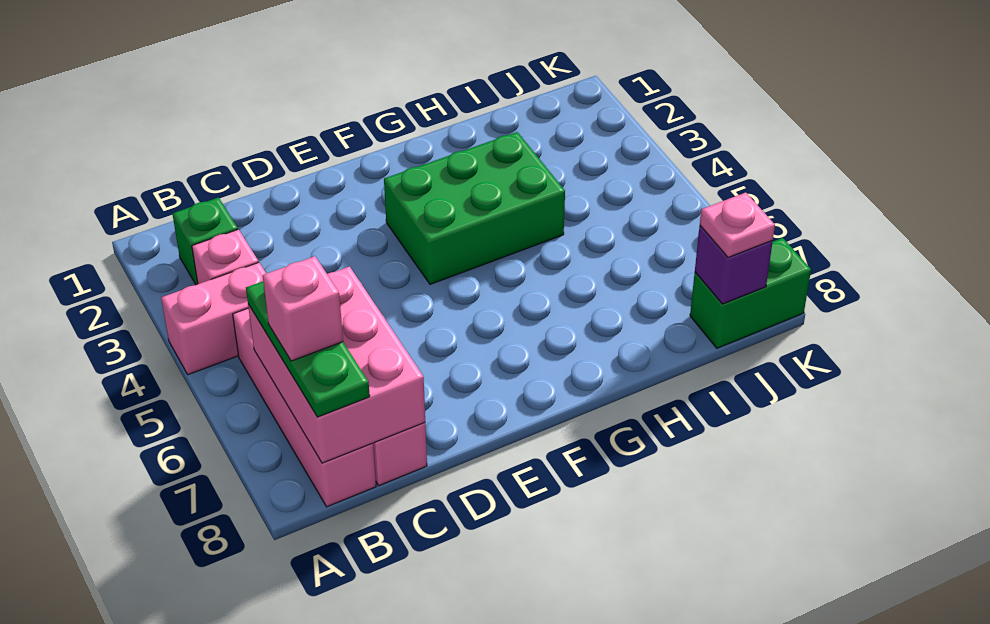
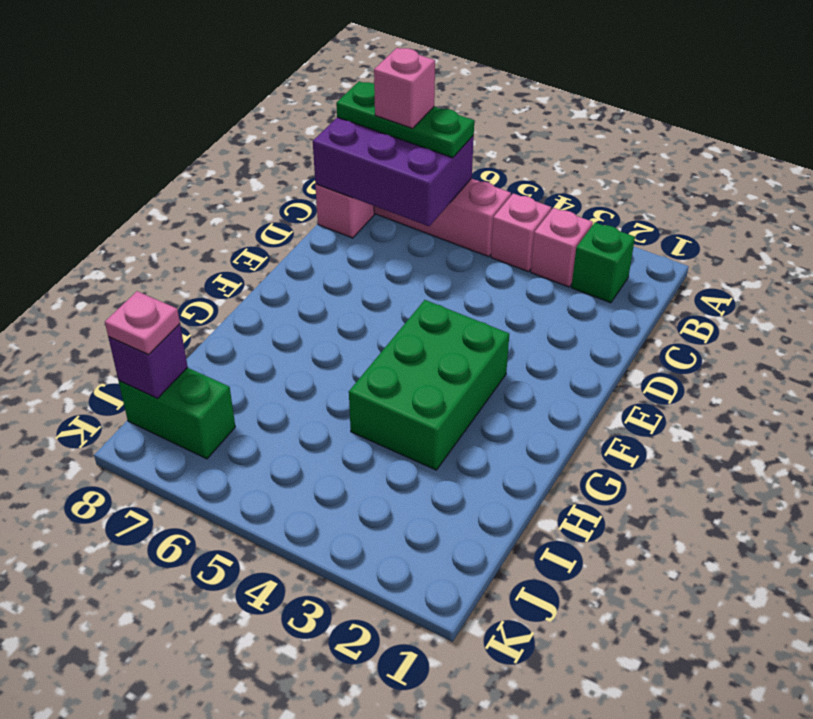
pink 1x2 brick [161,263,266,375] -> pink 1x1 brick [491,193,551,272]
pink 2x3 brick [248,267,425,463] -> purple 2x3 brick [313,117,474,226]
green 1x2 brick [690,238,811,348] -> green 1x2 brick turned to [119,368,235,459]

